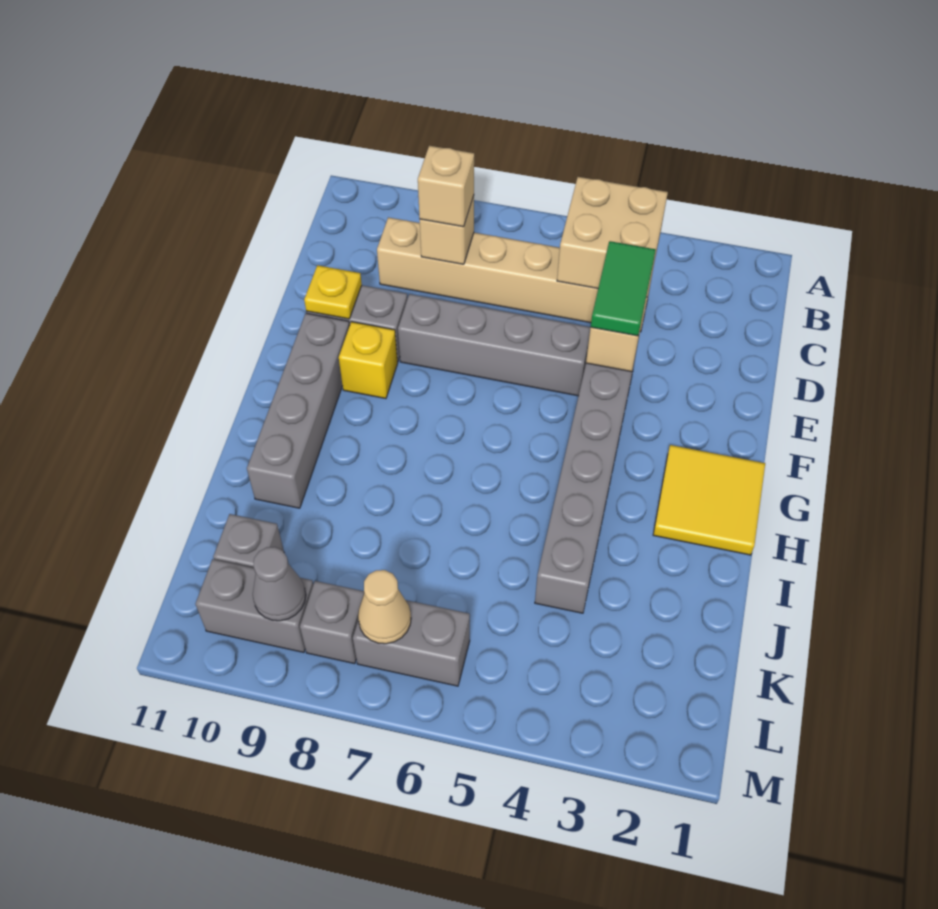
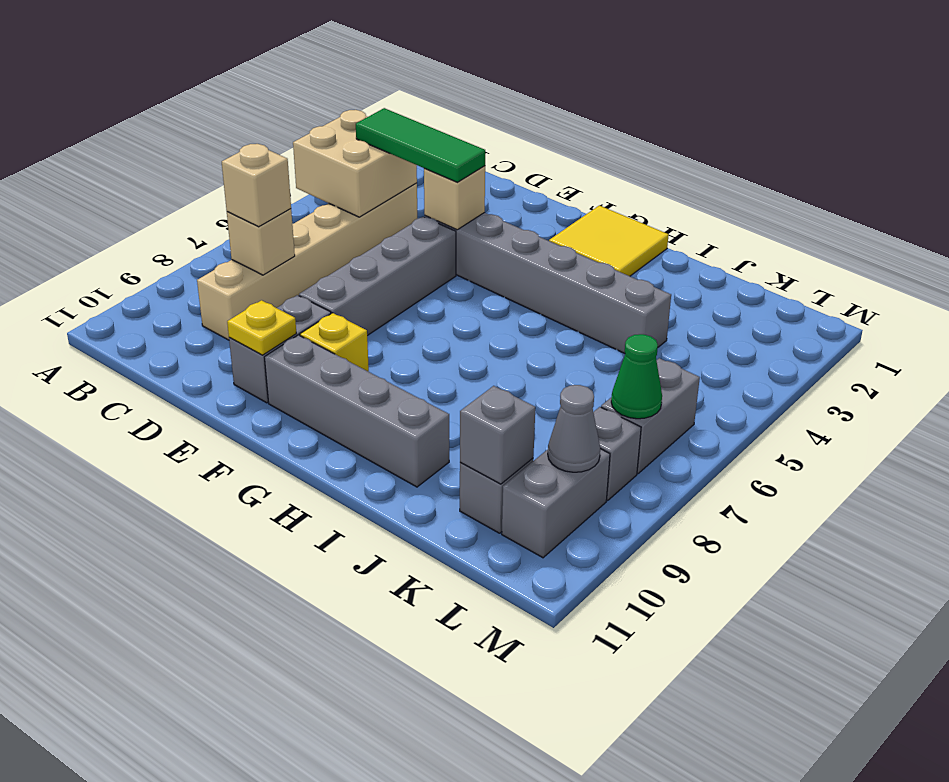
green 1x2 tile [591,241,656,336] -> green 1x3 tile [356,108,485,182]
none -> grey 1x1 brick [460,386,535,484]
tan 1x1 cone [358,570,411,644] -> green 1x1 cone [611,334,662,419]

